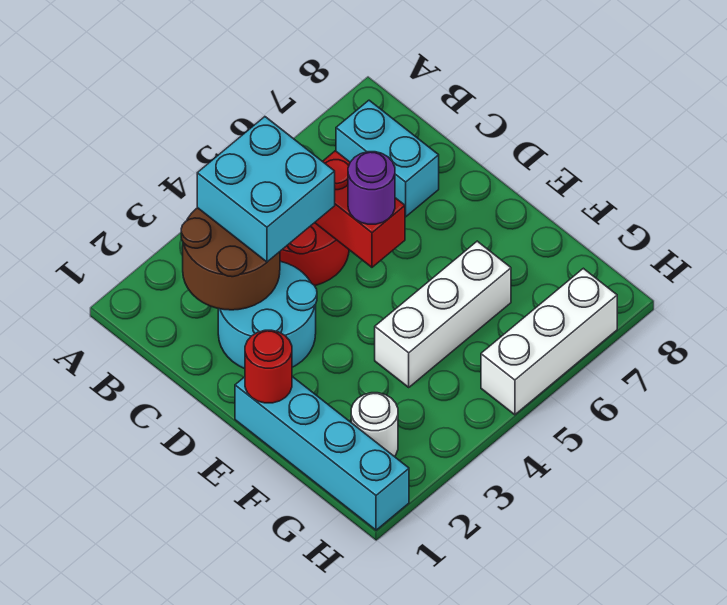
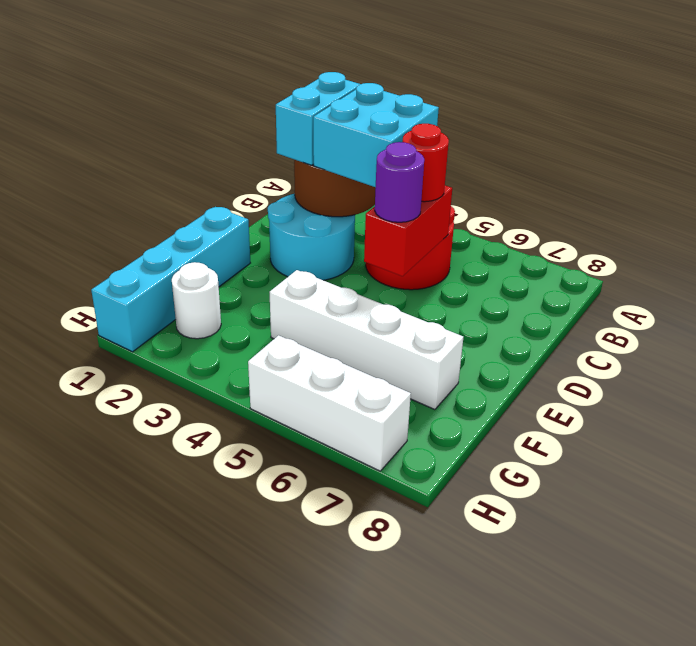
cyan 1x2 brick [336,100,439,217] -> cyan 1x2 brick moved to [276,72,360,165]
red 1x1 round brick [245,330,292,403] -> red 1x1 round brick moved to [403,124,449,202]
white 1x3 brick [375,241,511,387] -> white 1x4 brick [270,270,463,410]

